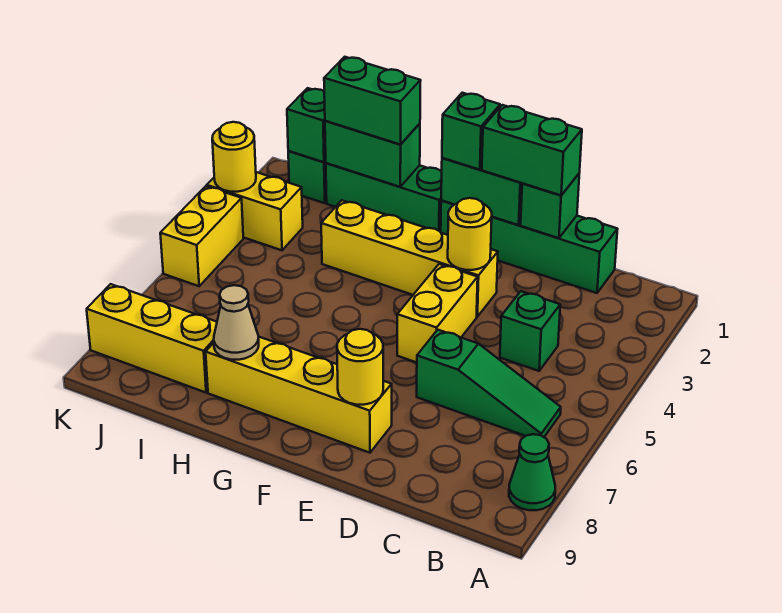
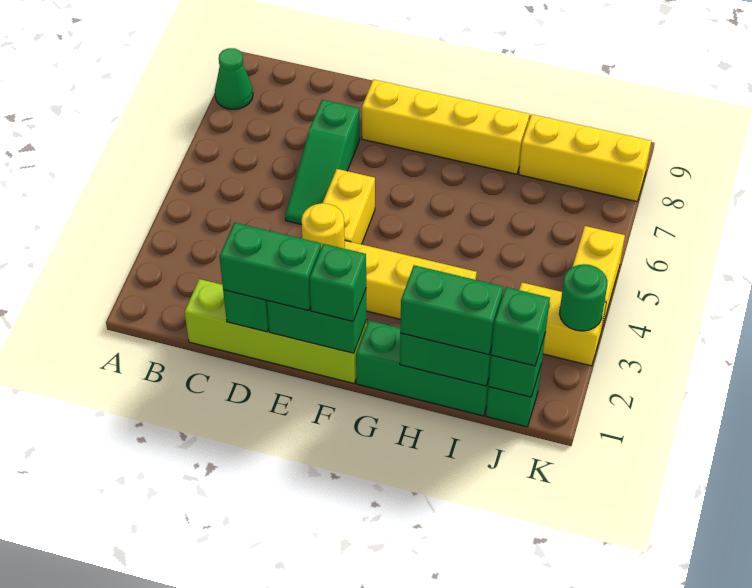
green 1x3 slope [417,330,561,437] -> green 1x3 slope turned to [285,100,360,225]
green 1x4 brick [441,200,618,293] -> lime 1x4 brick [185,279,367,383]
green 1x1 brick [500,291,560,371] -> green 1x1 brick moved to [491,287,550,366]
yellow 1x1 round brick [337,329,383,405] -> none
tan 1x1 cone [214,285,259,360] -> none
yellow 1x1 round brick [212,122,256,192] -> green 1x1 round brick [560,264,608,331]

